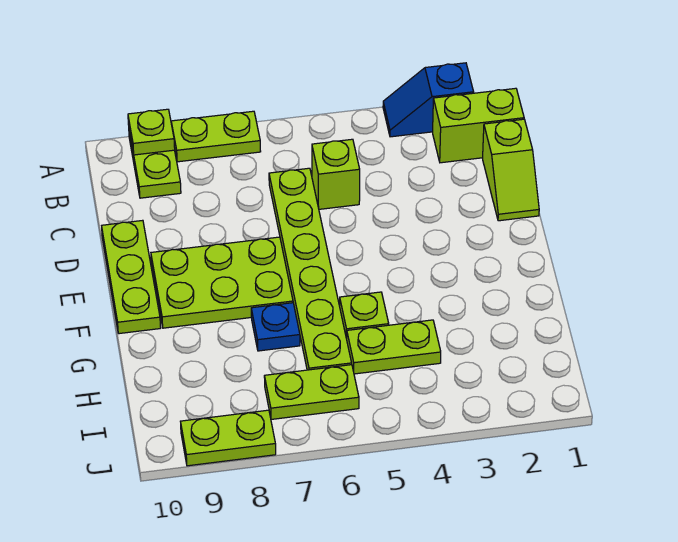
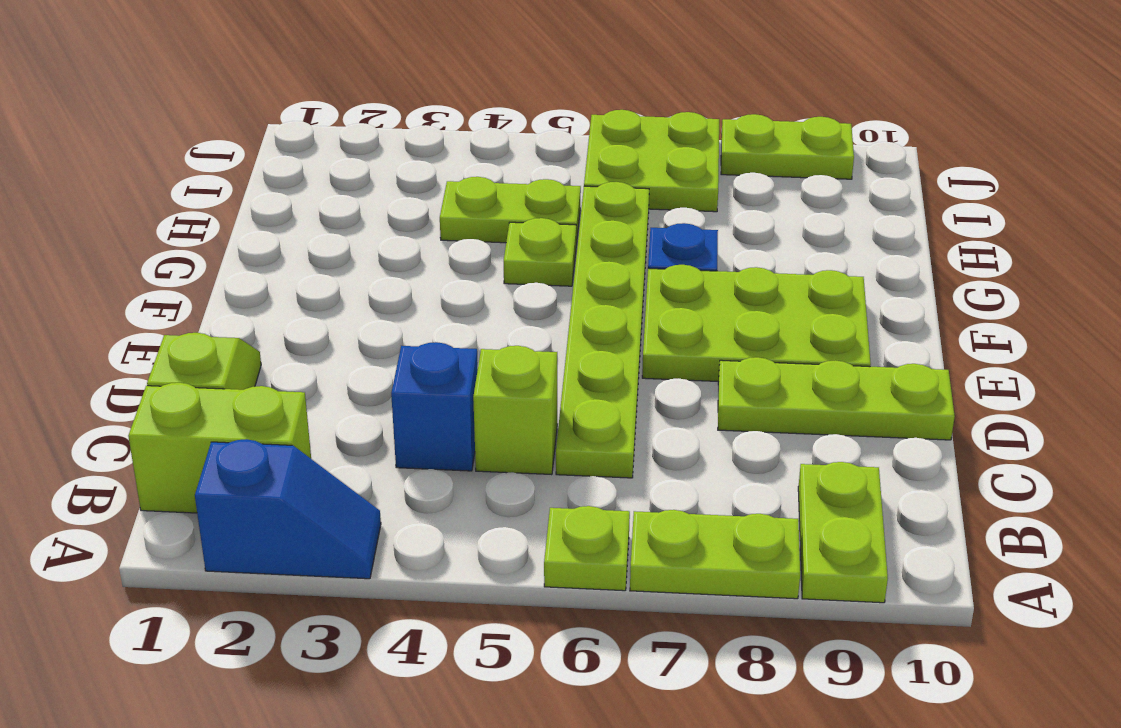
lime 1x1 plate [128,109,175,155] -> lime 1x1 plate moved to [544,506,630,591]
none -> blue 1x1 brick [391,342,478,471]
lime 1x3 plate [102,220,161,334] -> lime 1x3 plate turned to [718,357,955,440]
lime 1x2 plate [264,365,359,419] -> lime 2x2 plate [584,110,719,212]

